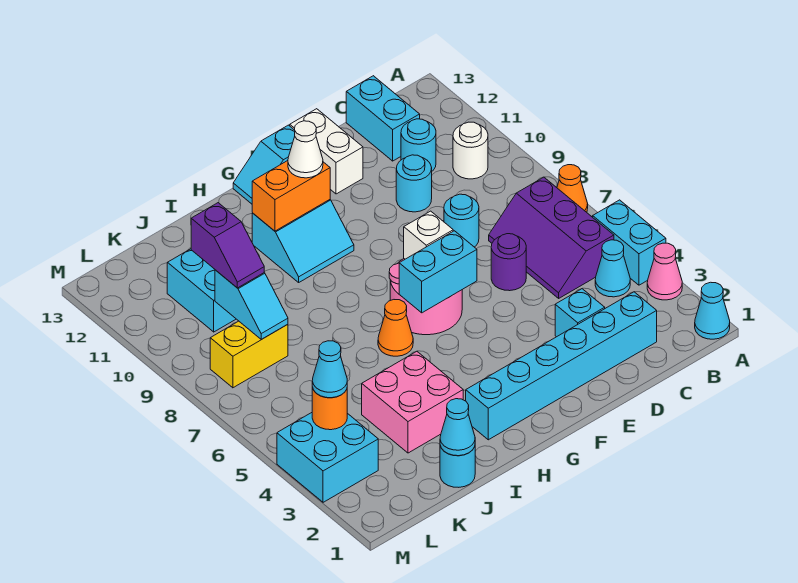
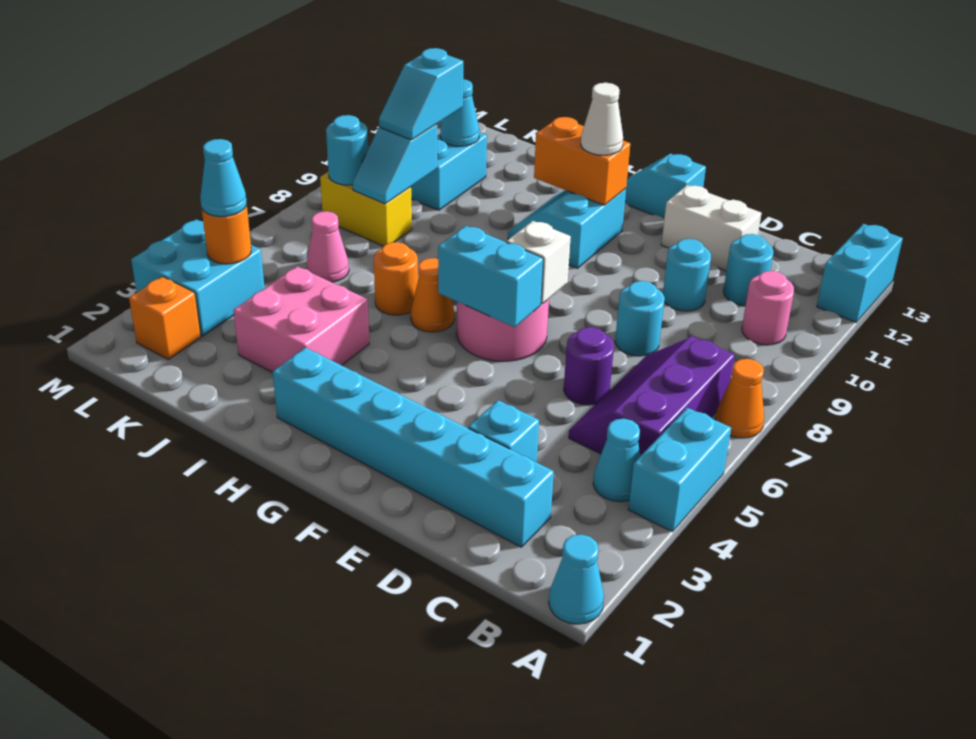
pink 1x1 cone [647,243,682,300] -> pink 1x1 cone moved to [307,211,349,282]
white 1x1 round brick [453,122,488,179] -> pink 1x1 round brick [742,271,794,345]
cyan 1x2 brick [346,76,420,161] -> cyan 1x2 brick moved to [817,224,903,322]
white 1x2 brick [290,109,363,194] -> white 1x2 brick turned to [661,185,761,271]
cyan 2x2 slope [252,200,354,282] -> cyan 2x2 slope turned to [508,188,626,268]
none -> orange 1x1 round brick [374,242,418,315]
cyan 1x1 round brick [440,446,475,487] -> cyan 1x1 round brick moved to [326,115,368,185]
cyan 1x1 cone [440,399,475,456] -> cyan 1x1 cone moved to [440,79,479,146]
purple 1x2 slope [191,203,264,288] -> cyan 1x2 slope [379,48,463,140]
none -> orange 1x1 brick [129,277,201,360]

